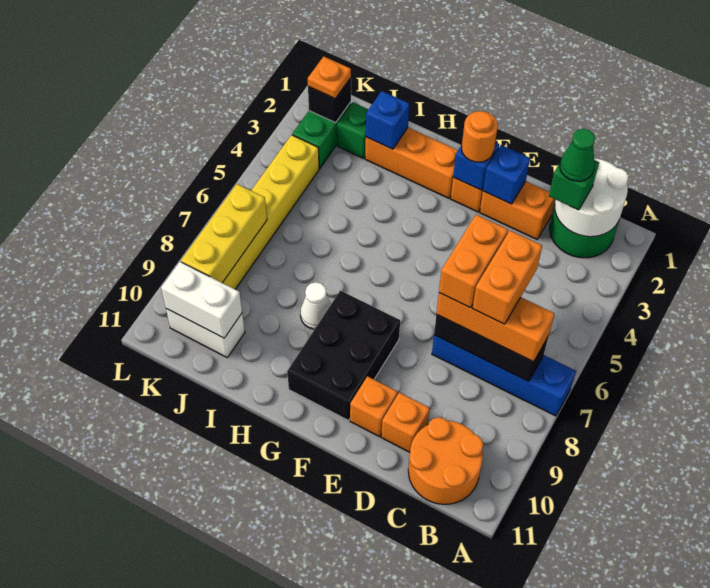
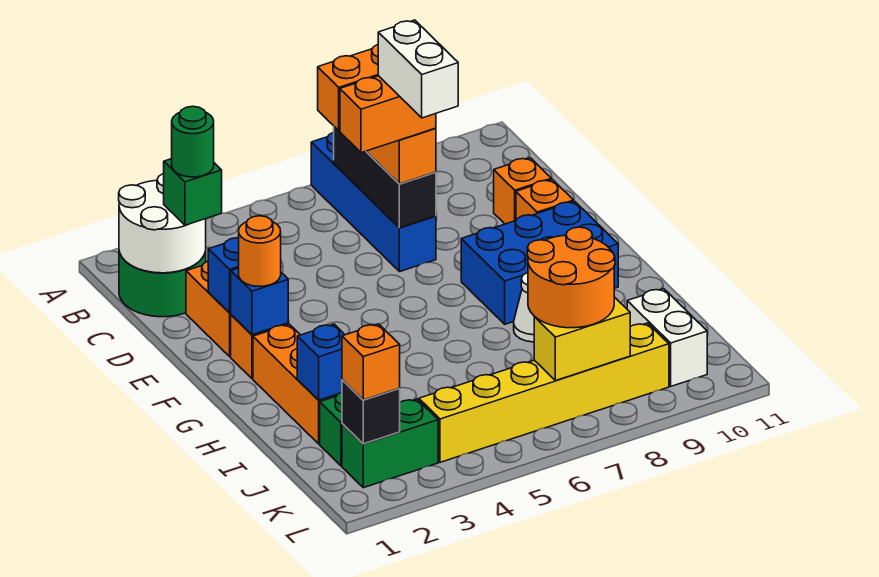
orange 2x2 round brick [408,417,483,504] -> orange 2x2 round brick moved to [527,227,615,328]
green 1x1 cone [560,129,595,181] -> green 1x1 round brick [172,106,214,177]
black 2x3 brick [287,291,400,420] -> blue 2x3 brick [461,201,618,324]
white 1x2 brick [161,262,242,338] -> white 1x2 brick moved to [378,20,458,118]
orange 1x1 plate [308,57,351,99] -> orange 1x1 brick [342,324,400,400]
yellow 1x3 brick [181,184,267,283] -> yellow 1x2 brick [534,297,630,381]

